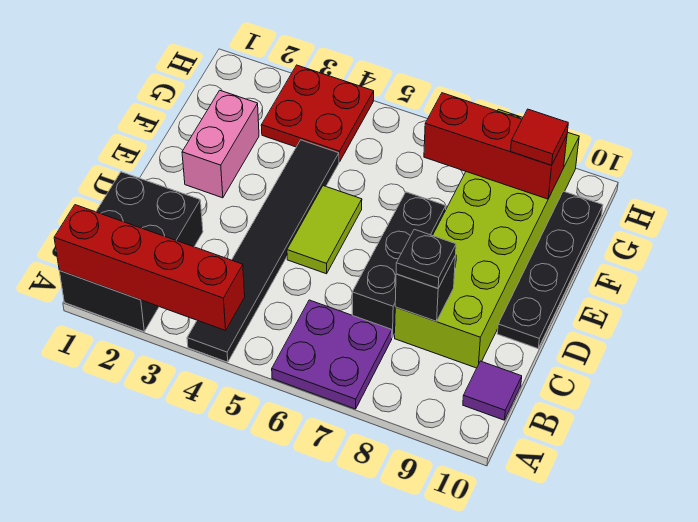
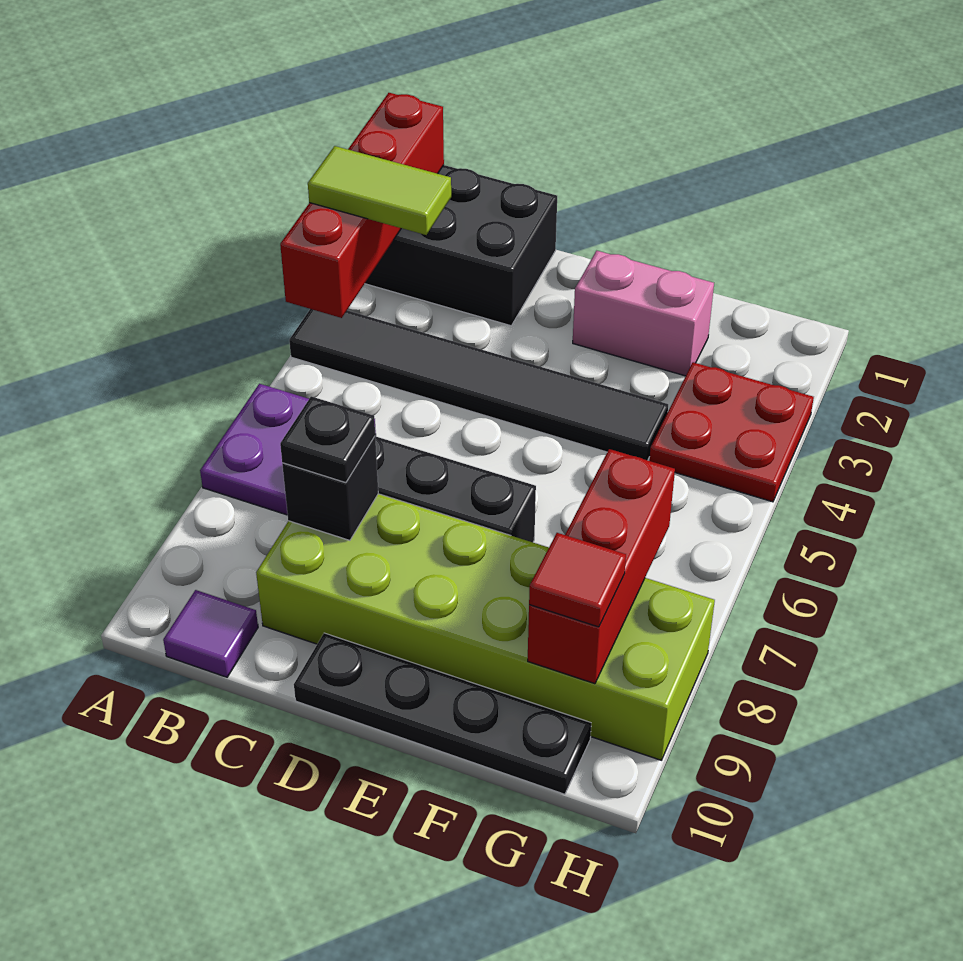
lime 1x2 tile [287,186,362,274] -> lime 1x2 tile moved to [308,146,451,235]

